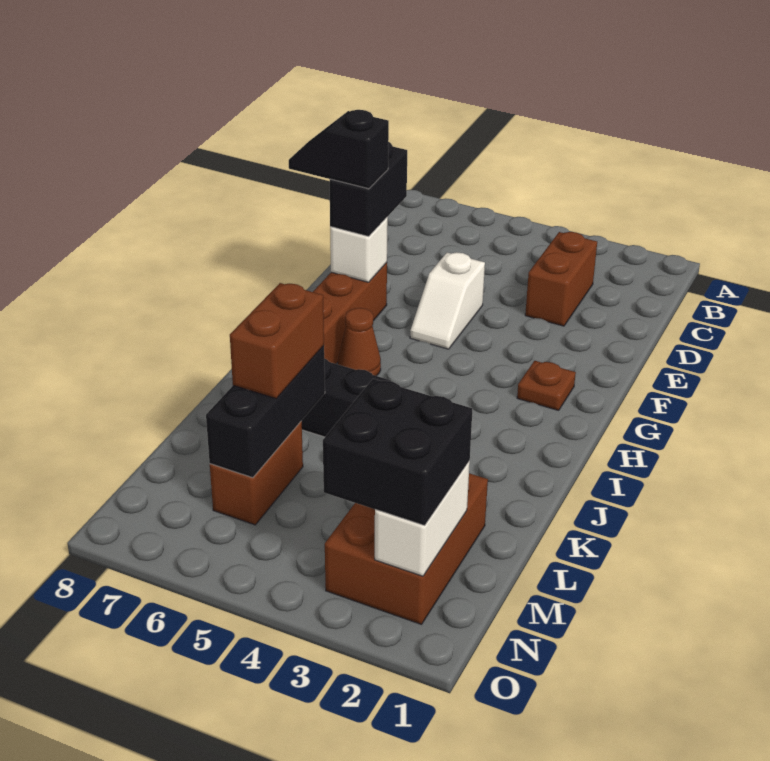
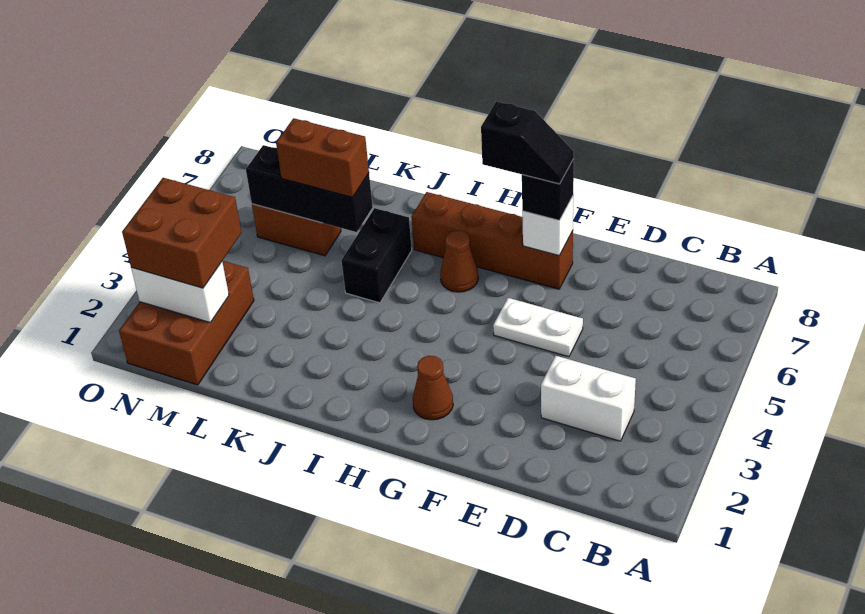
brown 1x2 brick [525,232,597,326] -> white 1x2 brick [541,356,636,441]
white 1x2 slope [410,252,485,349] -> white 1x2 plate [493,298,583,357]
black 1x2 brick [330,142,407,236] -> black 1x1 brick [522,159,574,221]
black 1x2 slope [289,110,389,189] -> black 1x2 slope turned to [481,102,574,184]
brown 1x1 plate [517,361,576,410] -> brown 1x1 cone [413,356,453,420]
brown 2x3 brick [325,473,488,624] -> brown 2x3 brick turned to [119,261,254,385]
black 2x2 brick [323,379,472,525] -> brown 2x2 brick [122,178,242,288]

